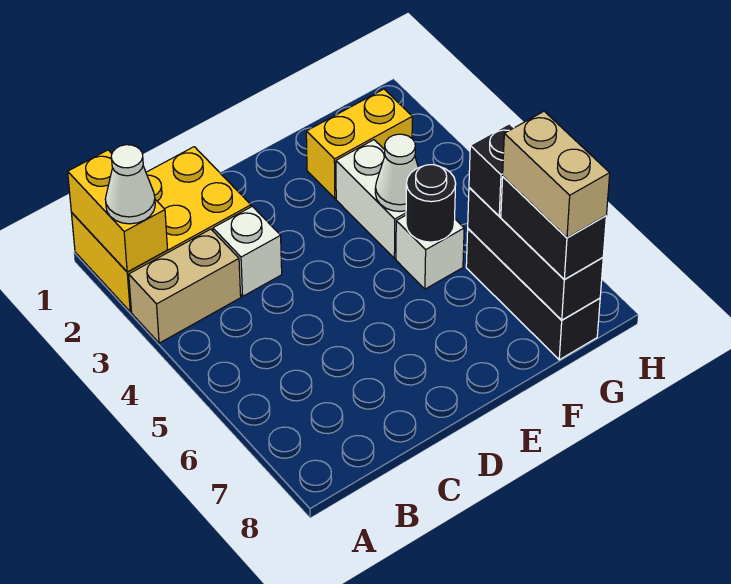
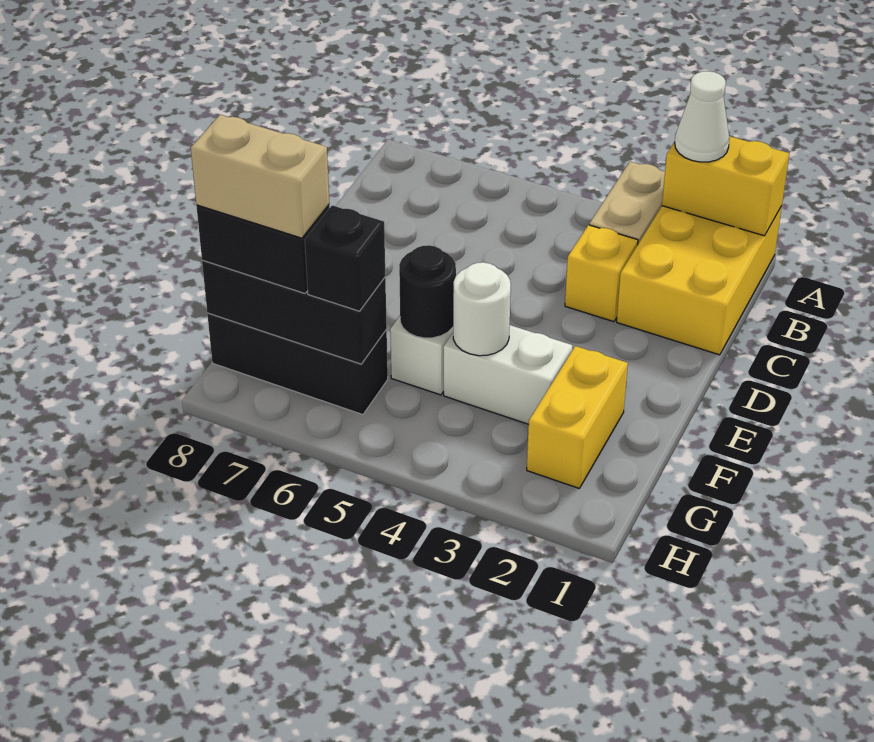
white 1x1 brick [213,206,282,296] -> yellow 1x1 brick [565,225,638,322]
white 1x1 cone [375,134,418,211] -> white 1x1 round brick [453,262,511,356]

